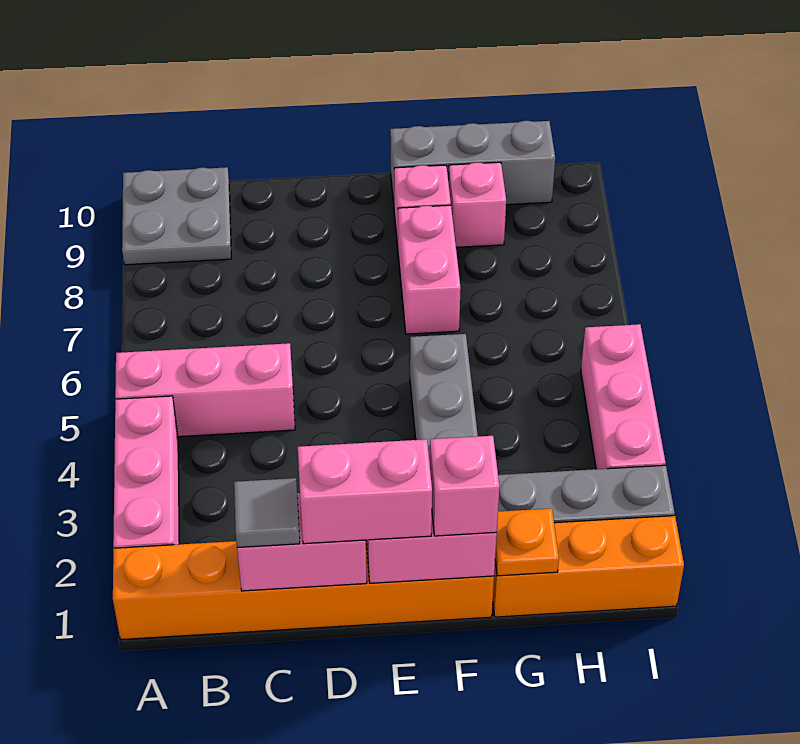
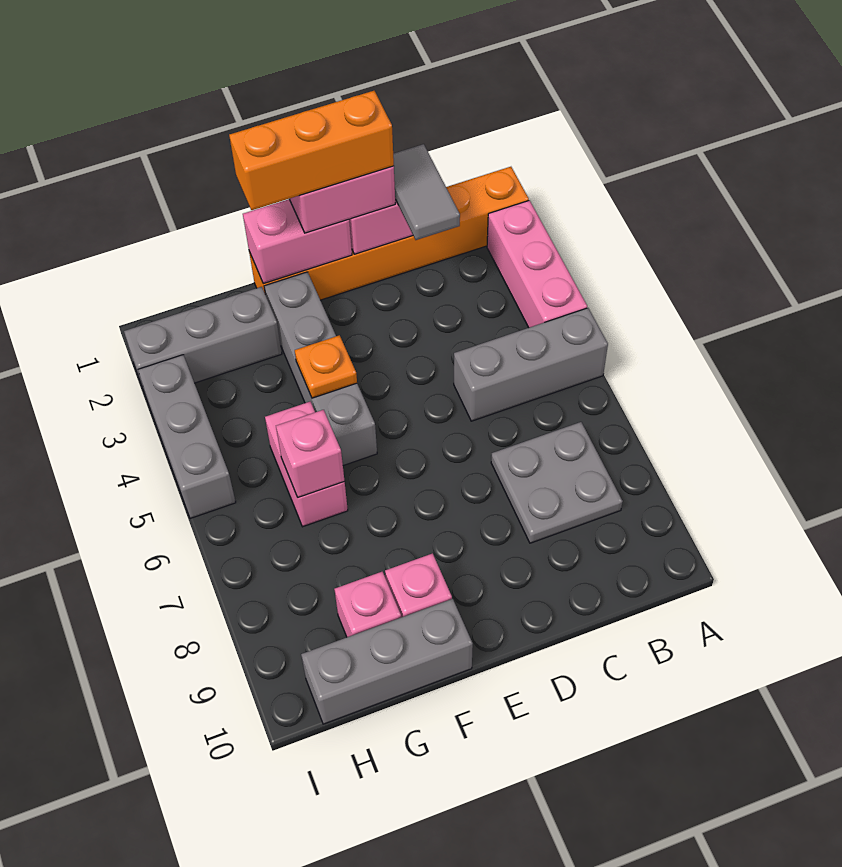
pink 1x3 brick [115,343,295,437] -> grey 1x3 brick [454,308,608,421]
grey 2x2 plate [122,167,231,265] -> grey 2x2 plate moved to [491,422,623,543]
grey 1x1 tile [234,478,300,548] -> grey 1x2 tile [393,144,460,240]
pink 1x1 brick [430,436,499,536] -> pink 1x1 brick moved to [276,410,344,498]
pink 1x2 brick [398,205,461,334] -> pink 1x2 brick moved to [265,402,348,527]
orange 1x3 brick [493,516,684,617] -> orange 1x3 brick moved to [229,91,394,210]
orange 1x1 plate [495,508,559,576] -> orange 1x1 plate moved to [295,335,357,398]
pink 1x3 brick [581,324,666,469] -> grey 1x3 brick [138,355,236,519]

